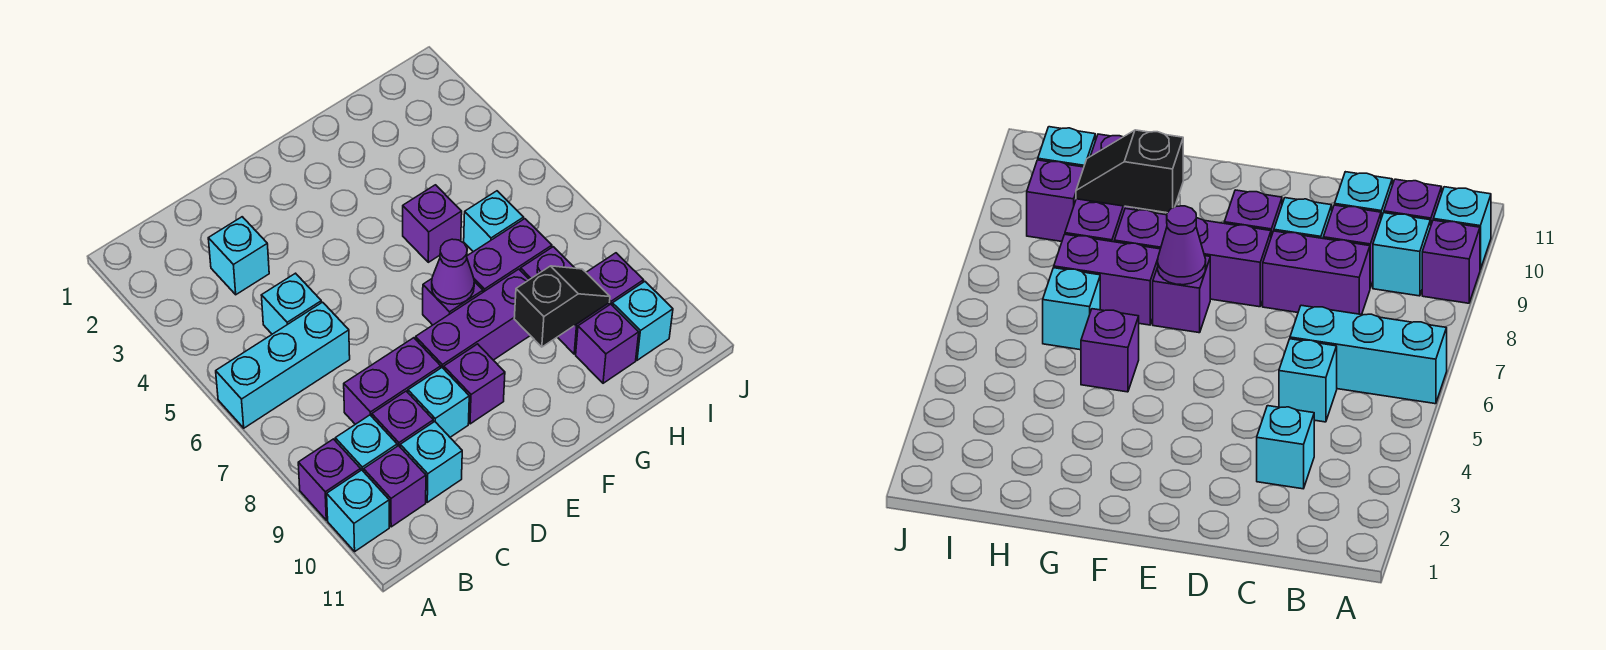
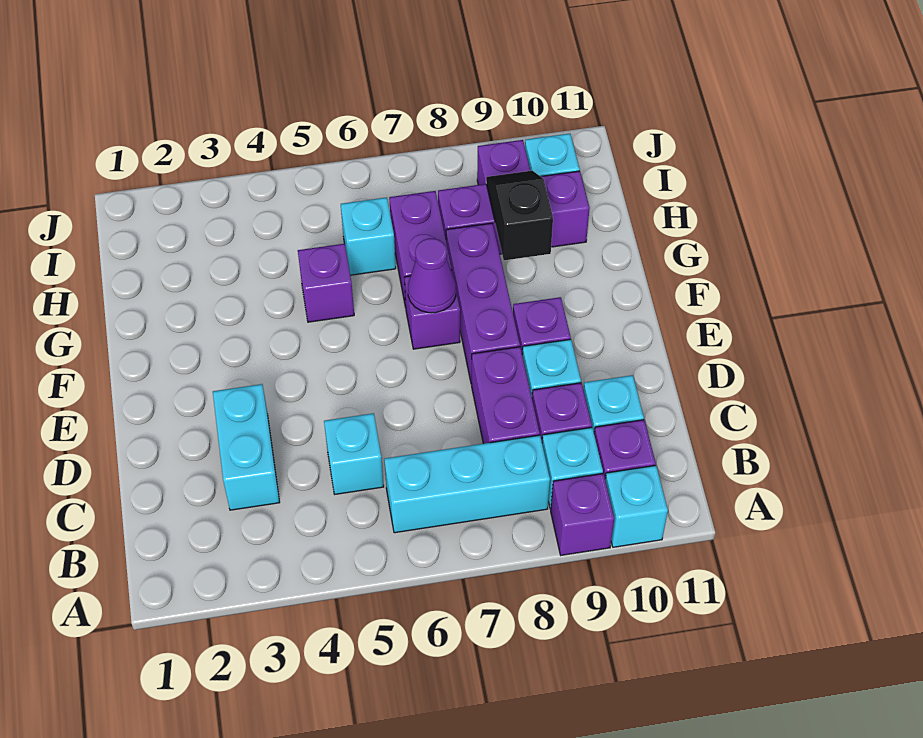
cyan 1x3 brick [216,302,350,428] -> cyan 1x3 brick turned to [384,435,550,533]
cyan 1x1 brick [208,217,269,295] -> cyan 1x2 brick [213,384,280,510]

